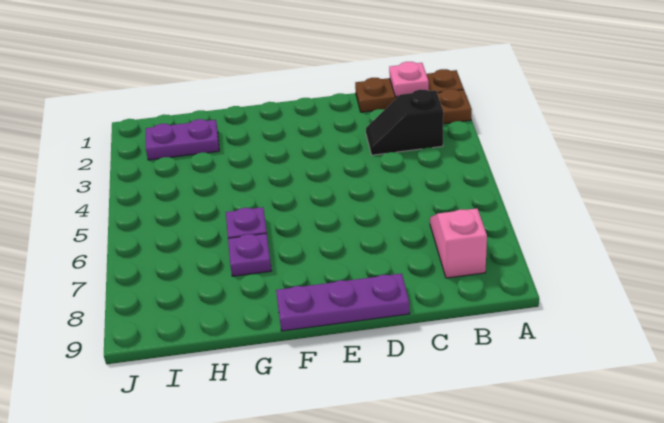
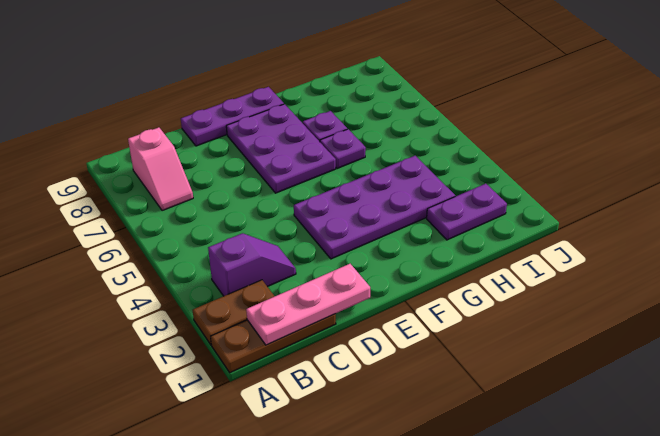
pink 1x1 plate [389,62,429,96] -> pink 1x3 plate [246,264,370,345]
black 1x2 slope [366,89,443,155] -> purple 1x2 slope [208,233,296,296]
none -> purple 2x4 plate [294,156,455,259]
none -> purple 2x3 plate [226,104,336,193]

